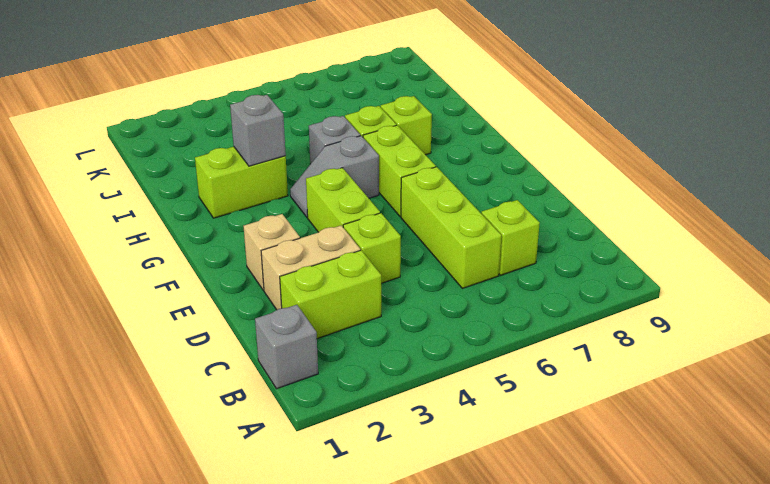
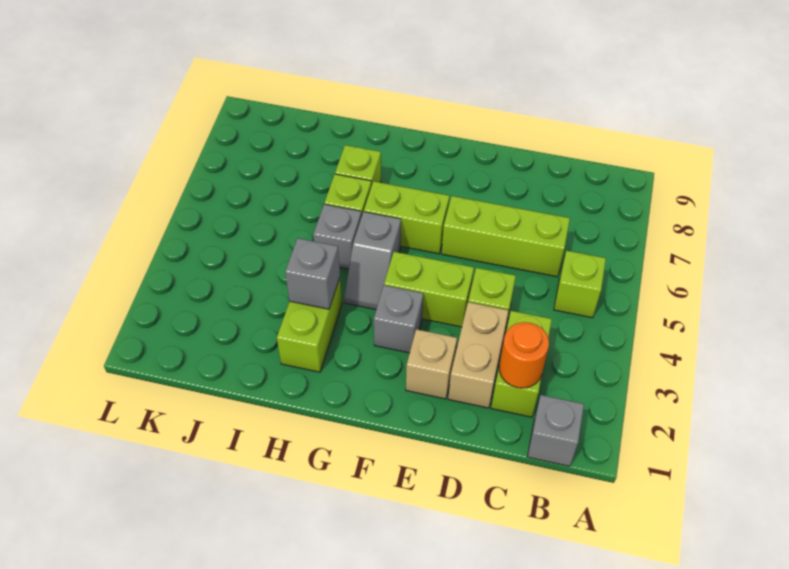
none -> orange 1x1 round brick [499,322,549,388]
lime 1x1 brick [481,200,540,275] -> lime 1x1 brick moved to [554,251,606,318]
none -> grey 1x1 brick [374,285,423,353]

